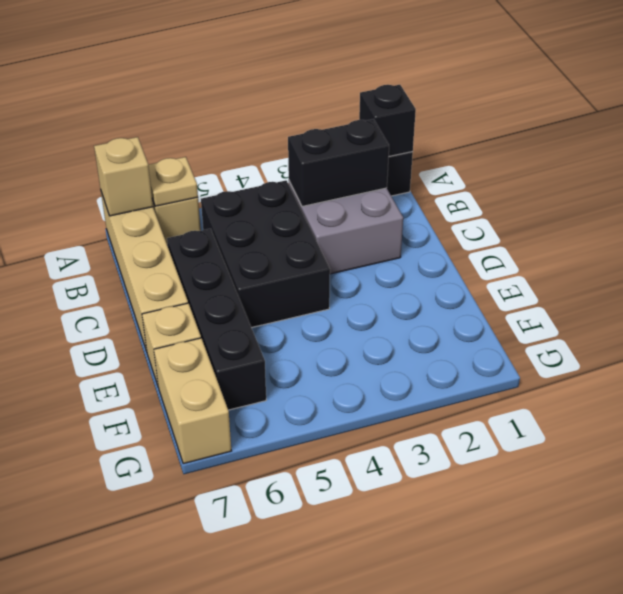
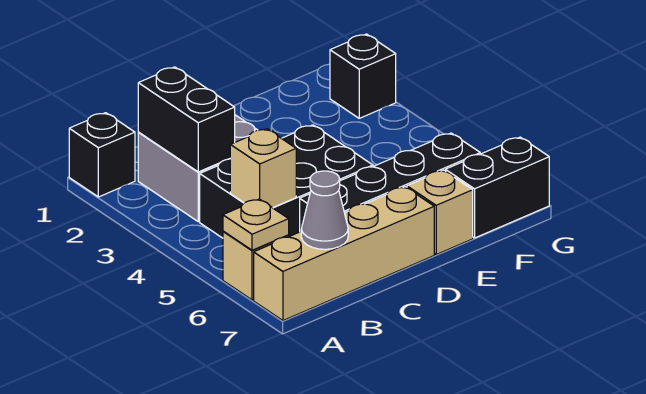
black 1x1 brick [359,85,416,156] -> black 1x1 brick moved to [330,34,396,118]
tan 1x1 brick [94,137,153,216] -> tan 1x1 brick moved to [230,129,296,208]
none -> grey 1x1 cone [301,171,348,249]
tan 1x2 brick [154,338,231,464] -> black 1x2 brick [445,137,549,238]

